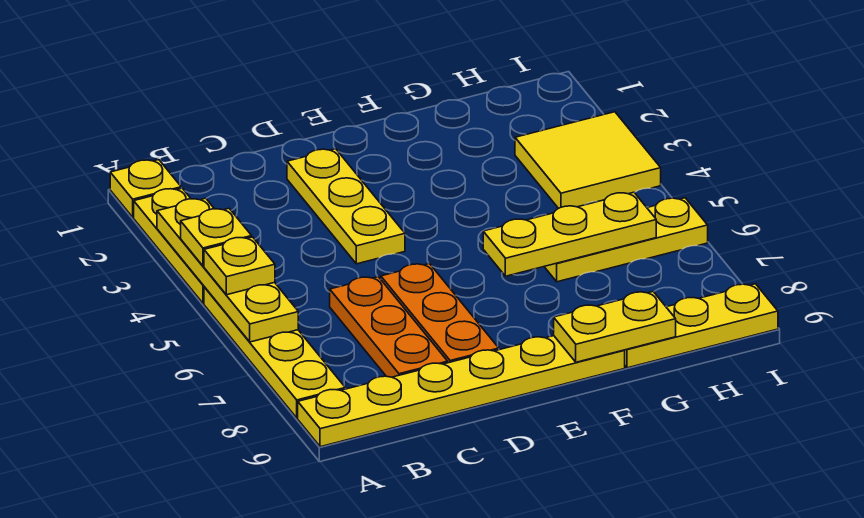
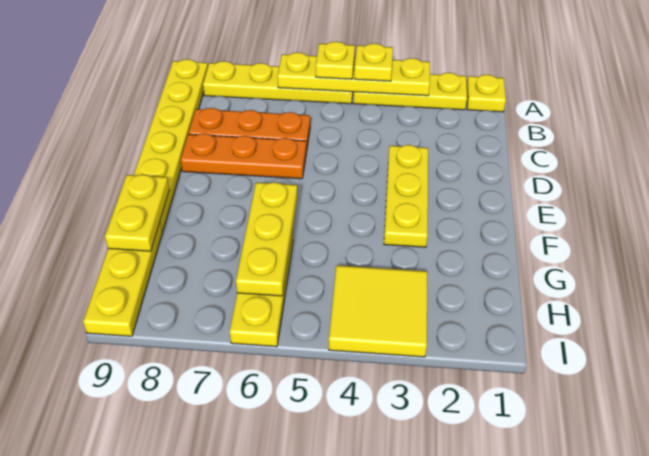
yellow 1x3 plate [287,149,405,264] -> yellow 1x3 plate turned to [384,145,428,247]

